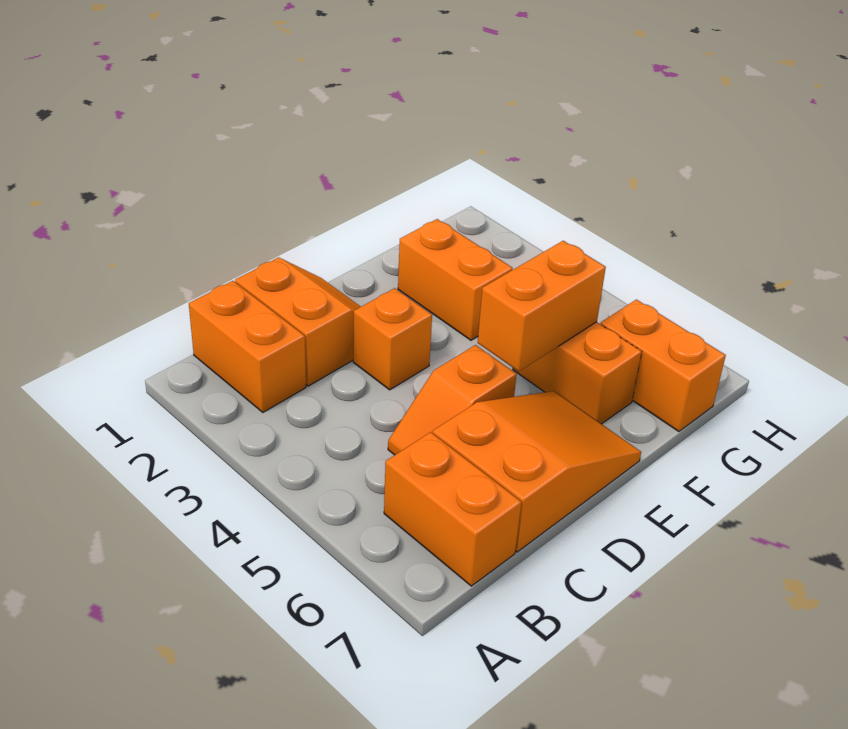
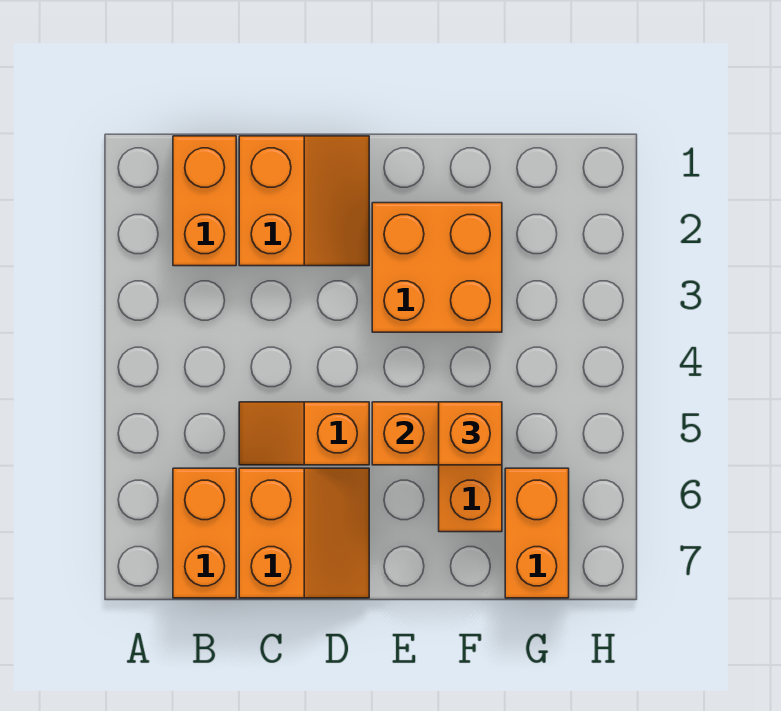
orange 2x3 slope [433,391,641,552] -> orange 2x2 slope [239,468,369,598]
orange 1x1 brick [353,288,432,390] -> orange 1x1 brick moved to [439,402,502,465]
orange 1x2 brick [398,219,513,340] -> orange 2x2 brick [372,203,502,332]

